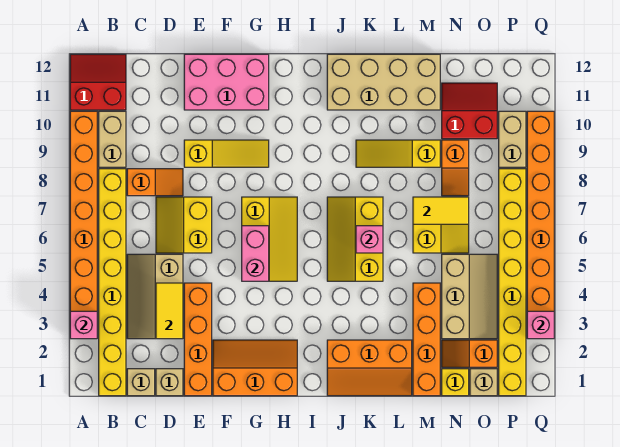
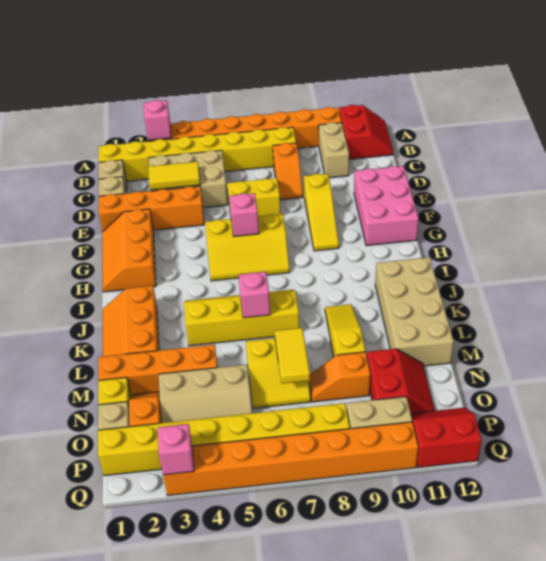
tan 1x2 brick [99,111,126,167] -> tan 1x2 brick turned to [319,122,349,178]
tan 2x3 slope [127,254,183,339] -> tan 2x3 brick [149,150,228,207]
orange 2x3 slope [213,340,297,396] -> orange 2x3 slope turned to [102,209,156,292]
pink 1x2 brick [242,226,269,281] -> pink 1x1 brick [229,193,259,236]
yellow 2x3 slope [327,197,383,281] -> yellow 2x4 slope [184,290,299,346]
none -> red 2x2 slope [411,407,482,468]

